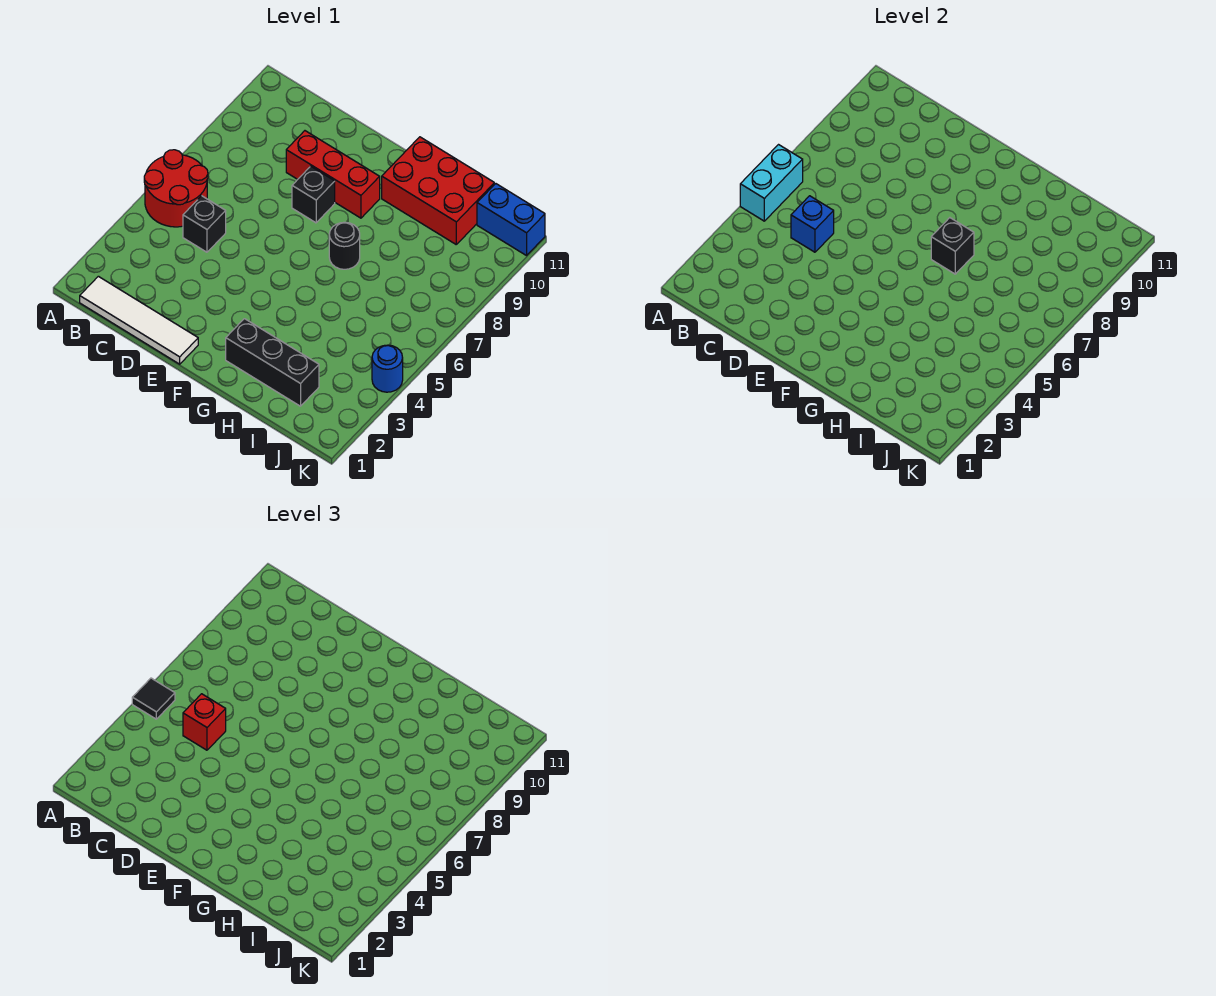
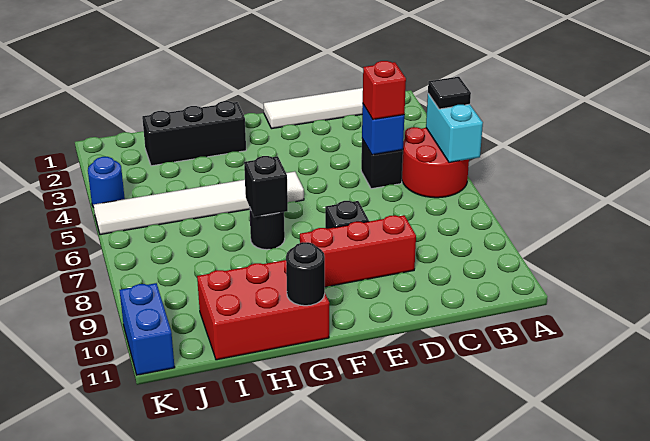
none -> white 1x6 tile [94,171,304,235]
none -> black 1x1 round brick [286,242,325,306]
blue 1x2 brick [477,184,545,256] -> blue 1x2 brick turned to [120,283,175,375]

